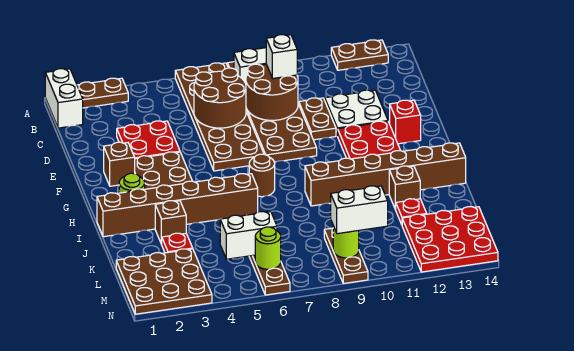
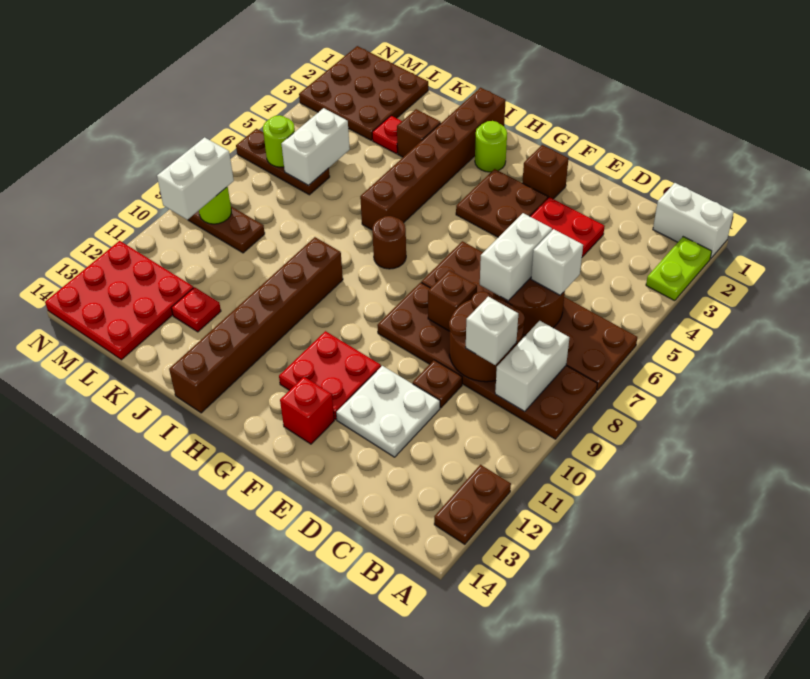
brown 1x2 plate [77,78,128,108] -> lime 1x2 plate [646,237,712,301]
none -> white 1x1 brick [531,229,583,295]
none -> white 1x2 brick [480,213,552,301]
brown 1x2 plate [299,98,336,140] -> brown 1x1 plate [413,360,462,408]
brown 1x1 brick [389,166,420,210] -> brown 1x1 brick moved to [428,270,477,331]

